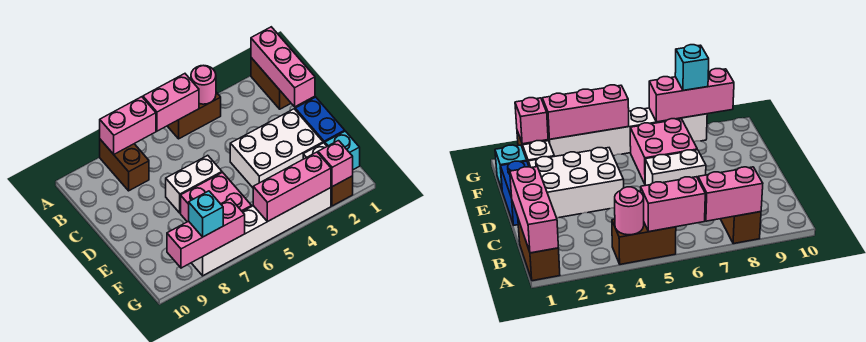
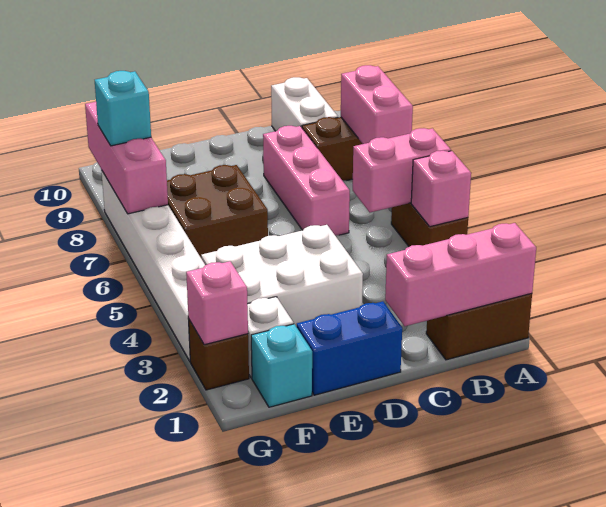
pink 1x1 round brick [191,66,216,104] -> pink 1x1 brick [411,151,471,227]
pink 1x2 brick [143,74,199,131] -> pink 1x2 brick turned to [353,128,451,212]
white 2x3 brick [230,109,323,188] -> white 2x3 brick turned to [201,225,363,327]
white 1x2 brick [166,155,222,213] -> white 1x2 brick moved to [271,77,338,131]
pink 2x2 brick [181,172,252,222] -> brown 2x2 brick [167,165,268,257]
pink 1x3 brick [253,152,331,222] -> pink 1x3 brick moved to [263,126,350,235]

